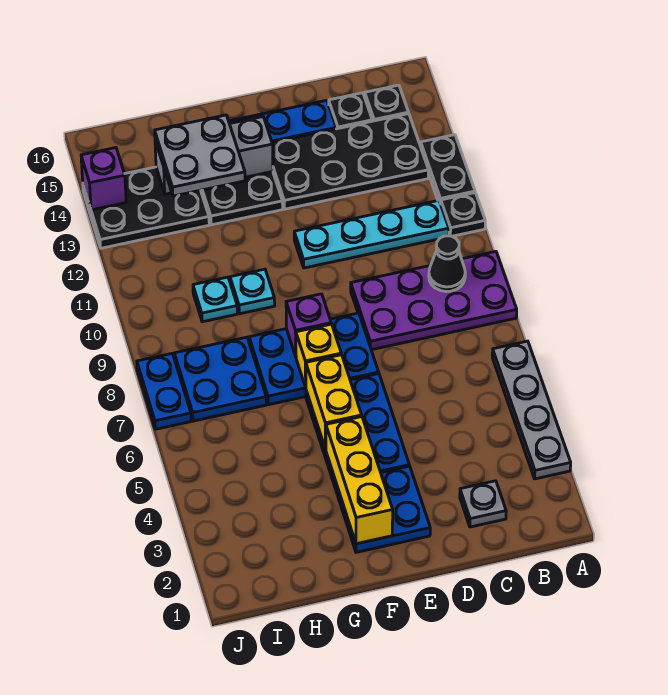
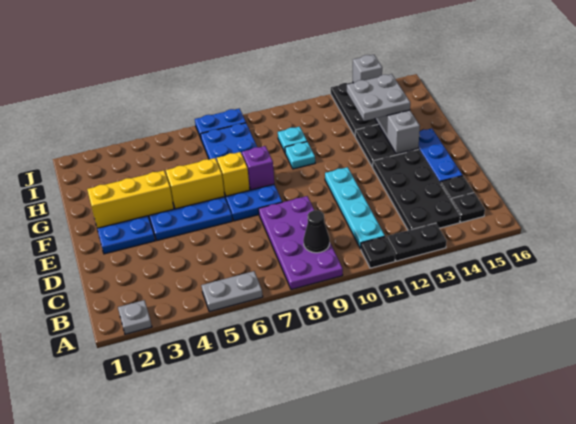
grey 1x4 plate [492,341,571,479] -> grey 1x2 plate [201,271,263,312]
grey 1x1 plate [460,481,506,527] -> grey 1x1 plate moved to [118,300,152,334]
purple 1x1 brick [81,148,126,210] -> grey 1x1 brick [353,55,382,83]

